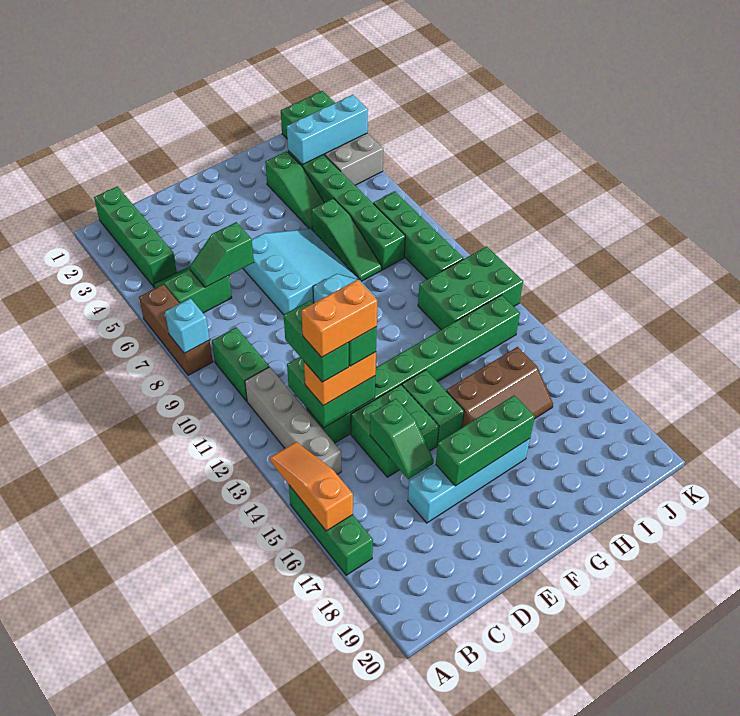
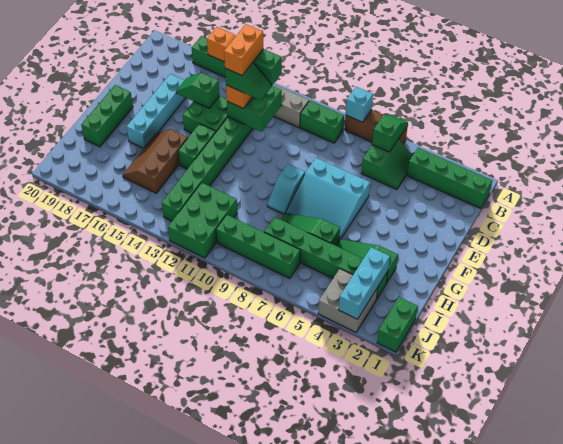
green 1x2 slope [190,222,254,288] -> green 1x2 slope moved to [372,115,408,152]
green 1x3 brick [436,395,535,486] -> green 1x3 brick moved to [81,85,133,147]
green 1x2 brick [402,370,464,446] -> green 1x2 brick turned to [178,124,216,169]

